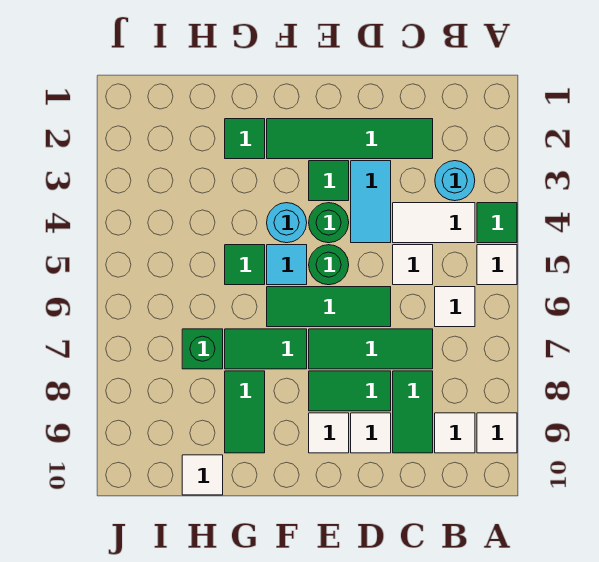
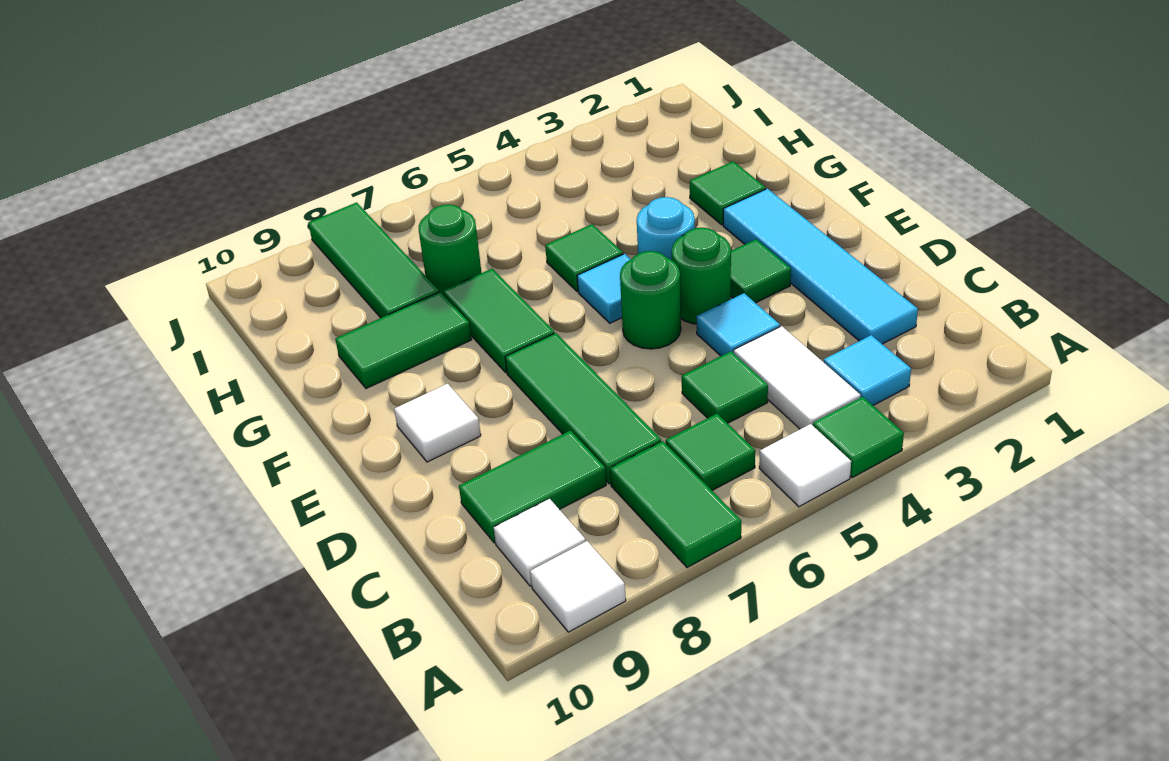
cyan 1x1 round brick [435,161,475,201] -> cyan 1x1 tile [824,335,911,405]
white 1x1 tile [435,287,475,327] -> green 1x1 tile [666,414,755,490]
green 1x4 tile [267,119,433,159] -> cyan 1x4 tile [723,189,918,344]
white 1x1 tile [393,245,433,285] -> green 1x1 tile [682,351,768,423]
cyan 1x2 tile [351,161,391,243] -> cyan 1x1 tile [697,293,780,356]
green 1x3 tile [267,287,391,327] -> green 1x3 tile moved to [309,202,439,318]
green 1x2 tile [309,371,391,411] -> green 1x2 tile moved to [610,441,741,568]
white 1x1 tile [351,413,391,453] -> none
green 1x1 brick [182,329,223,369] -> green 1x1 round brick [419,204,481,294]
white 1x1 tile [182,455,223,495] -> none

